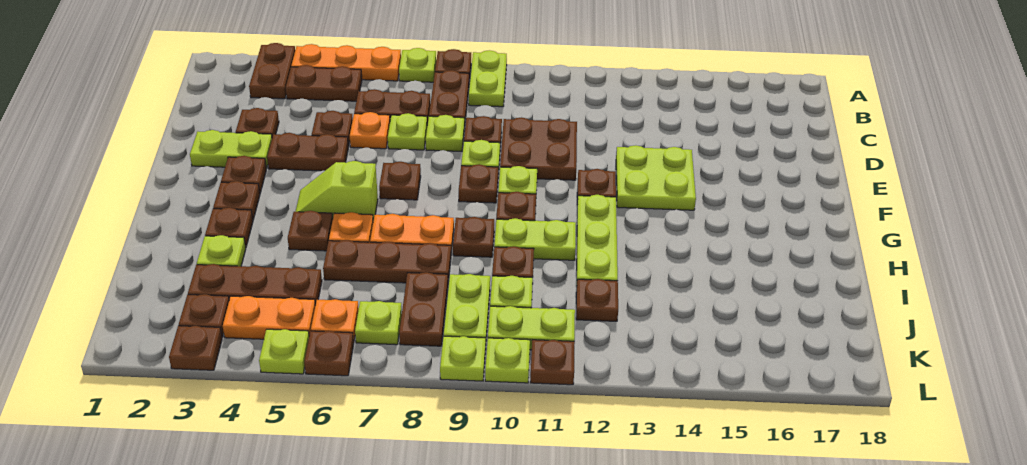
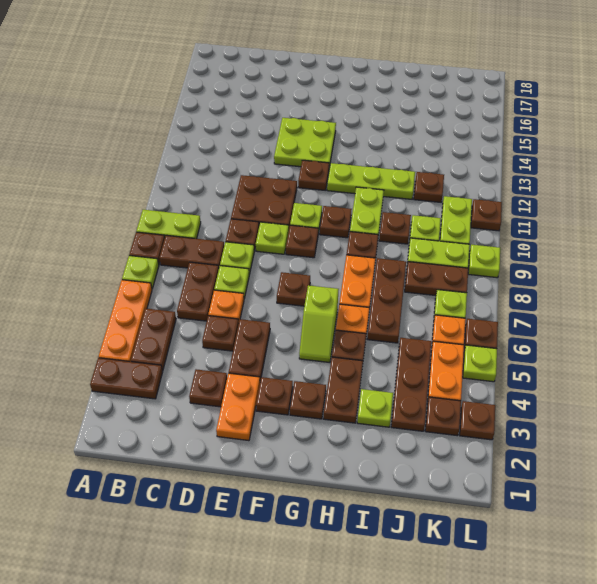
lime 1x2 plate [190,130,272,168] -> orange 1x2 plate [216,373,260,441]
brown 1x1 plate [205,208,253,248] -> brown 1x2 plate [324,357,363,423]
lime 1x1 plate [485,338,530,383] -> none

